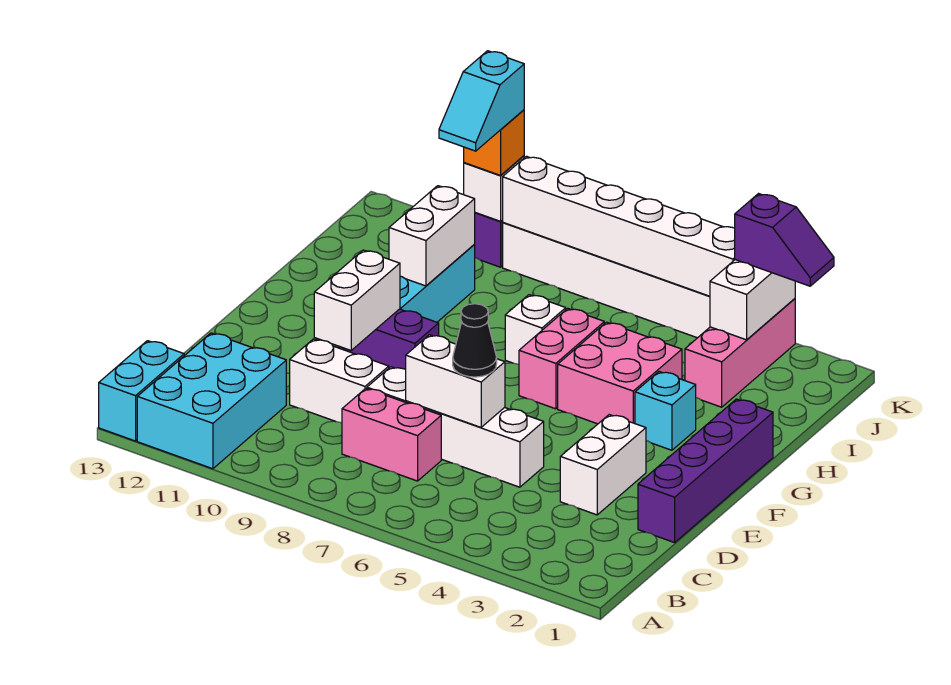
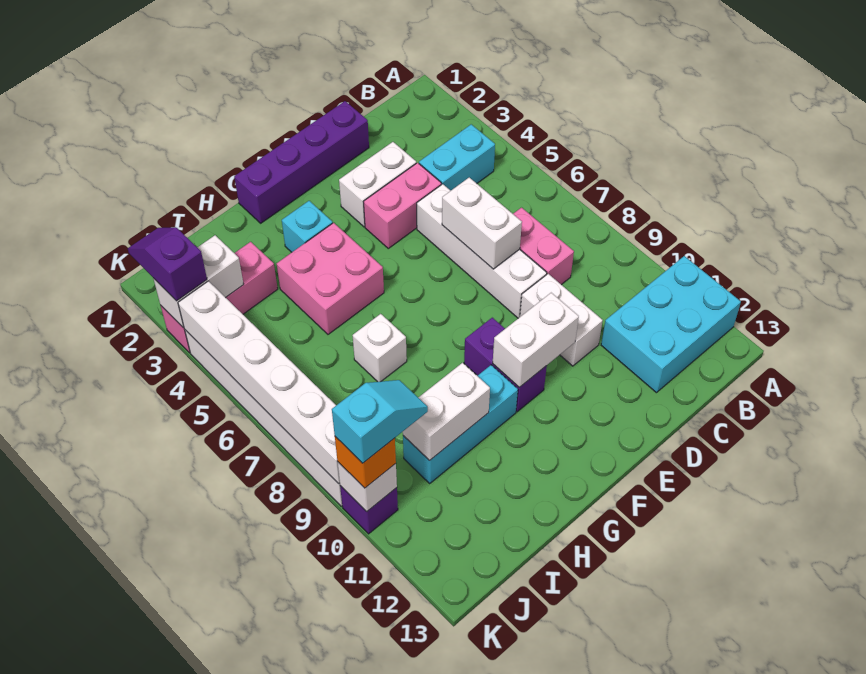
cyan 1x2 brick [99,341,184,441] -> cyan 1x2 brick moved to [419,124,495,190]
black 1x1 cone [453,304,497,377] -> none
pink 1x2 brick [519,308,604,409] -> pink 1x2 brick moved to [364,163,441,248]

